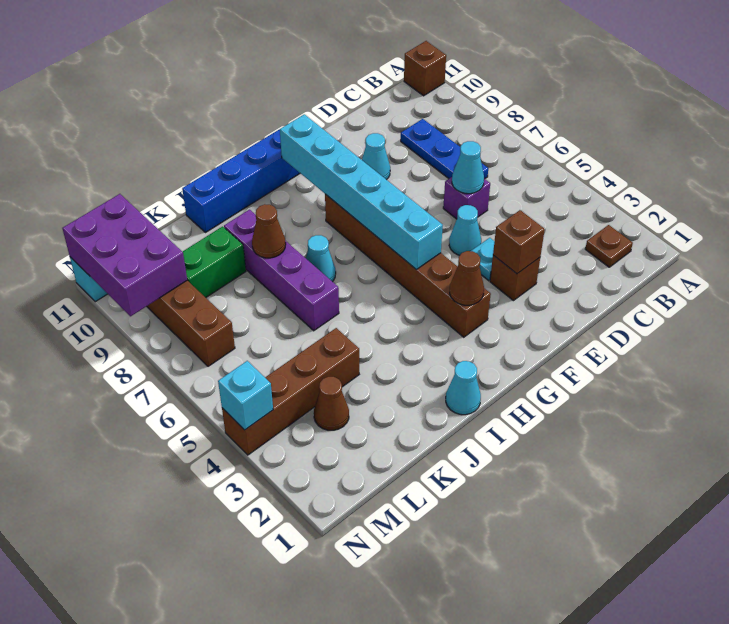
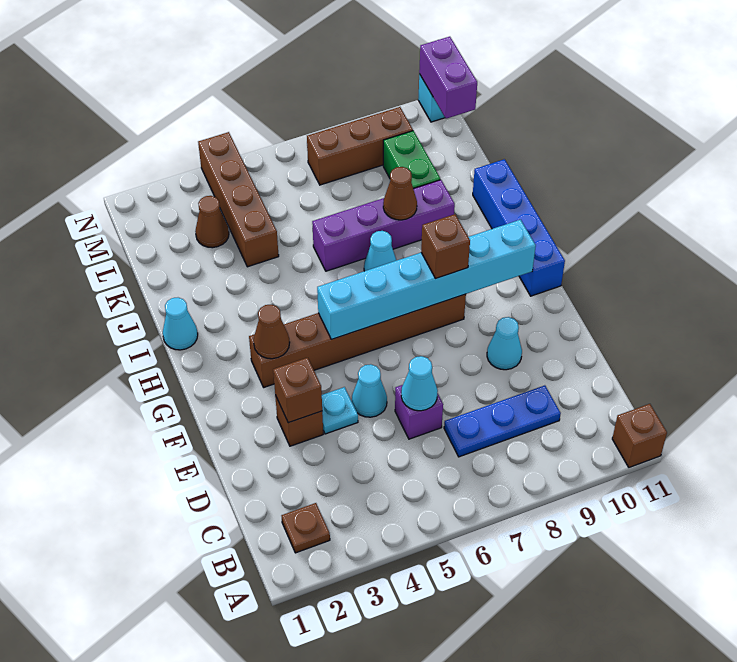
none -> brown 1x1 brick [421,214,470,279]
purple 2x3 brick [62,194,187,316] -> purple 1x2 brick [419,37,477,119]
cyan 1x1 brick [218,361,273,430] -> none

